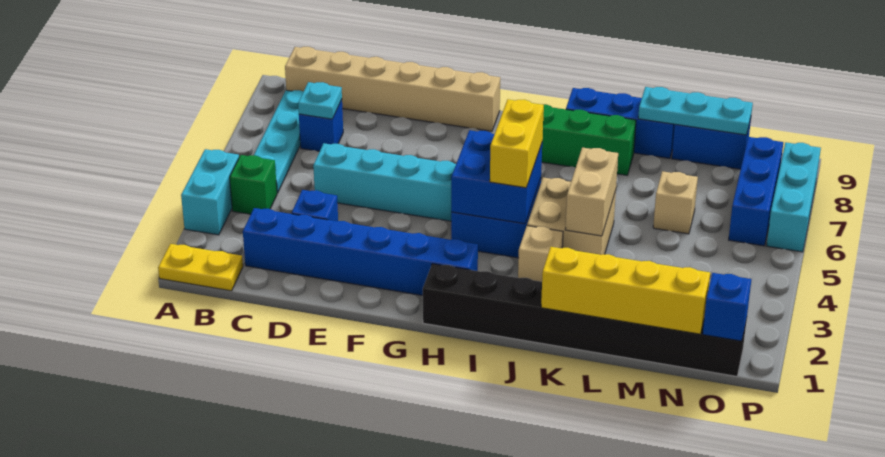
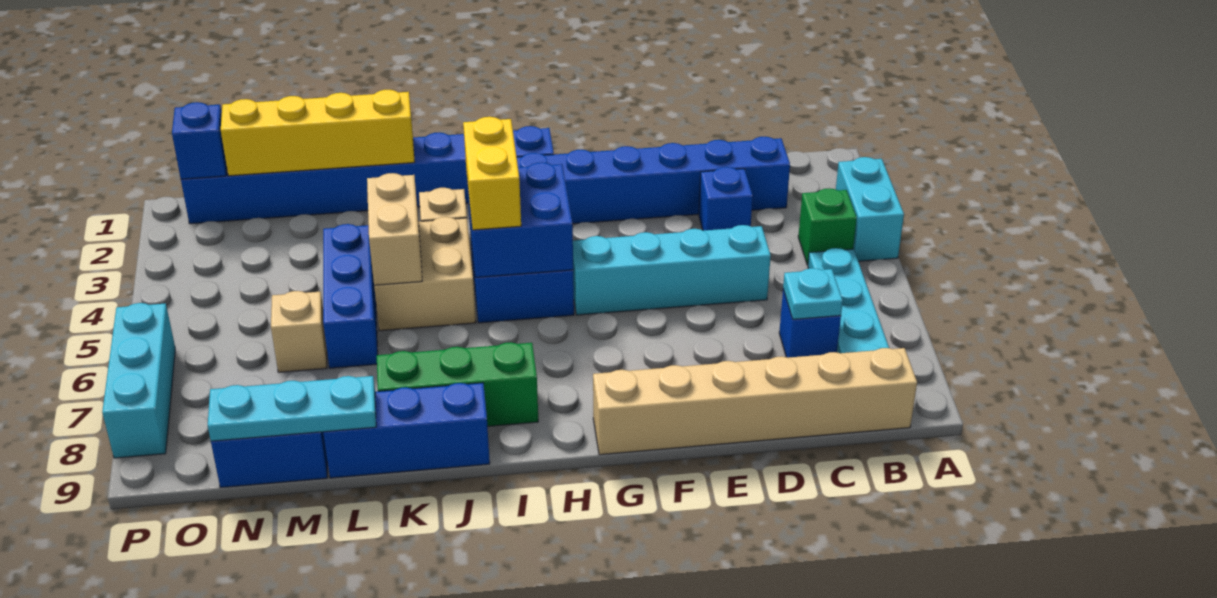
yellow 1x2 plate [158,244,243,291] -> none
black 1x8 brick [423,264,747,376] -> blue 1x8 brick [181,126,554,224]
blue 1x3 brick [729,137,783,246] -> blue 1x3 brick moved to [323,224,378,368]

